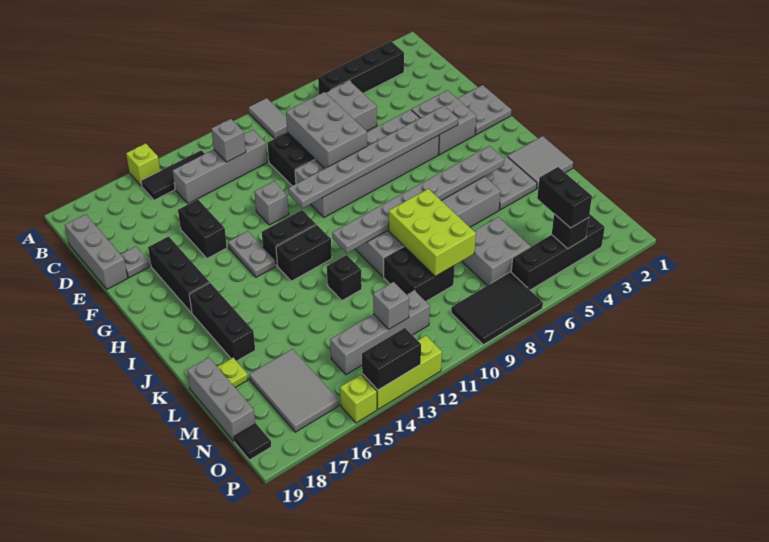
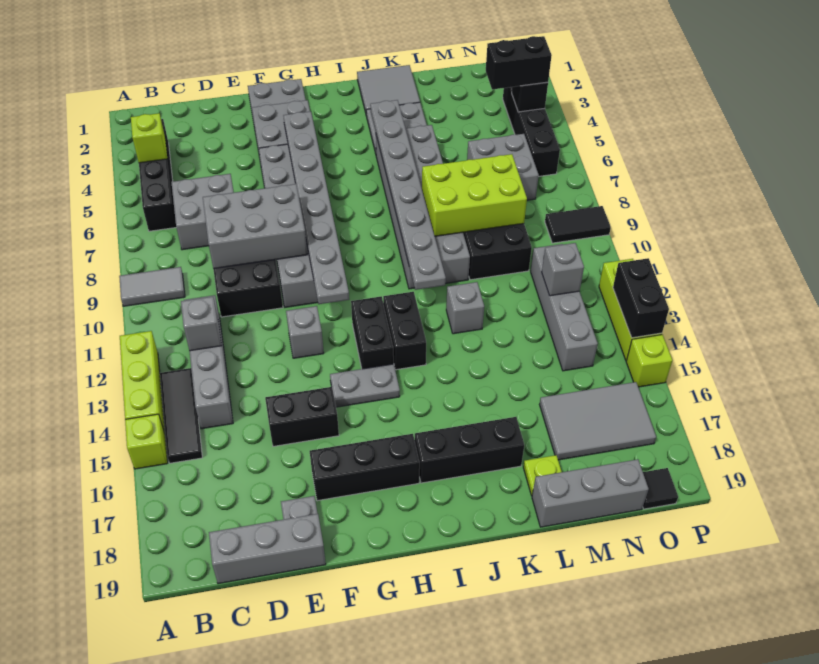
none -> lime 1x3 brick [120,331,165,433]
none -> lime 1x1 brick [131,113,167,163]
black 1x1 brick [327,255,362,300] -> grey 1x1 brick [446,282,484,334]
black 2x3 tile [451,272,543,345] -> black 1x2 tile [545,206,611,243]

